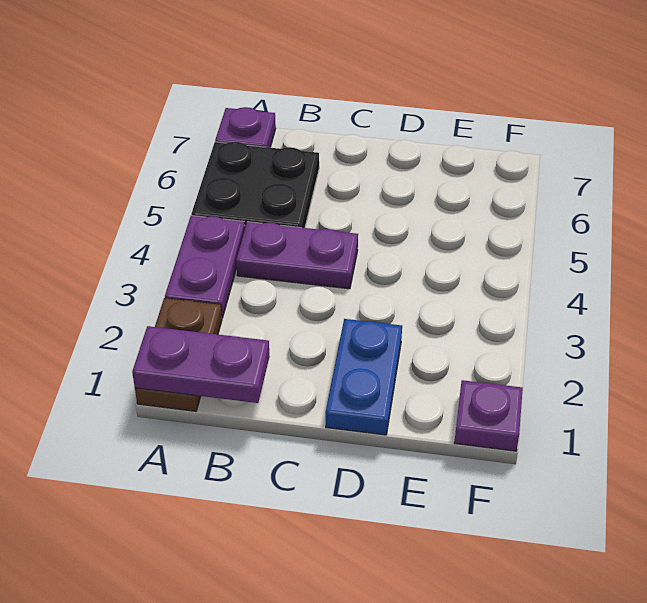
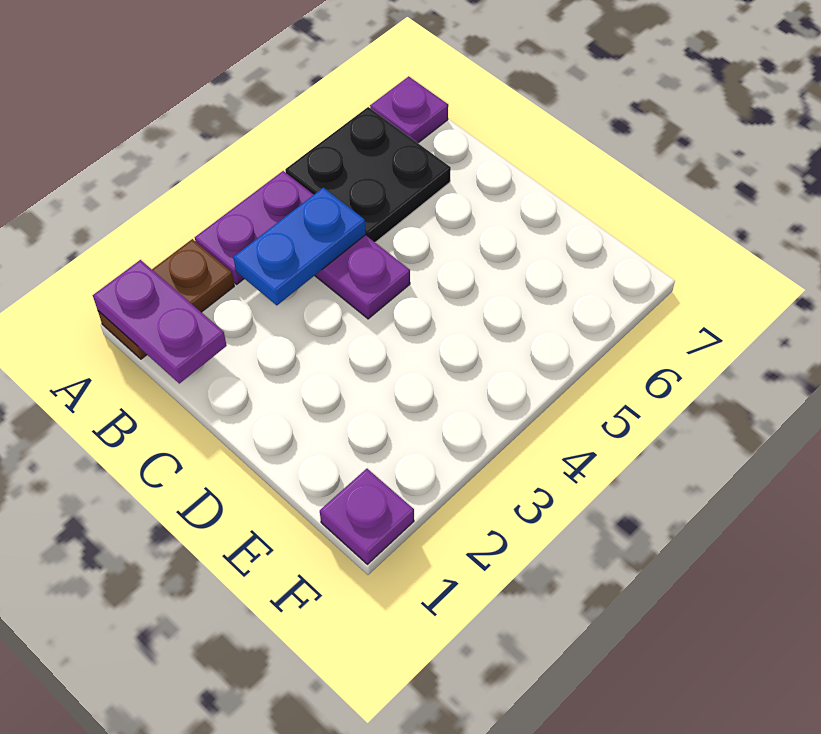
blue 1x2 plate [326,319,402,435] -> blue 1x2 plate moved to [233,188,366,305]

